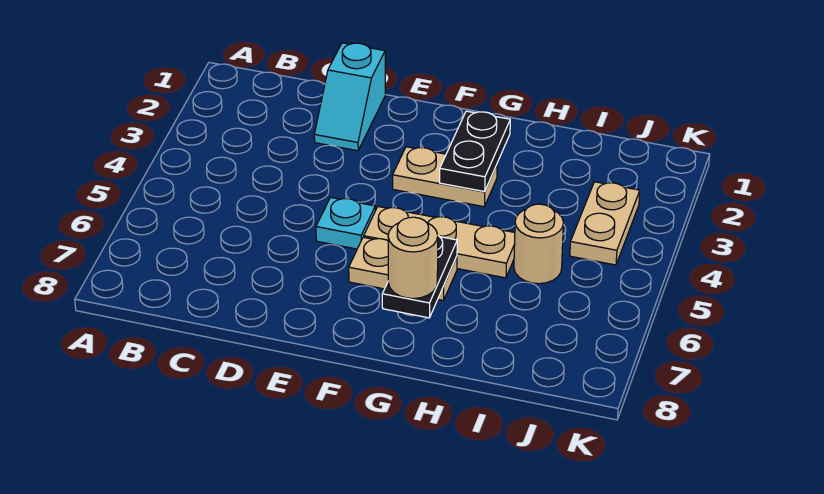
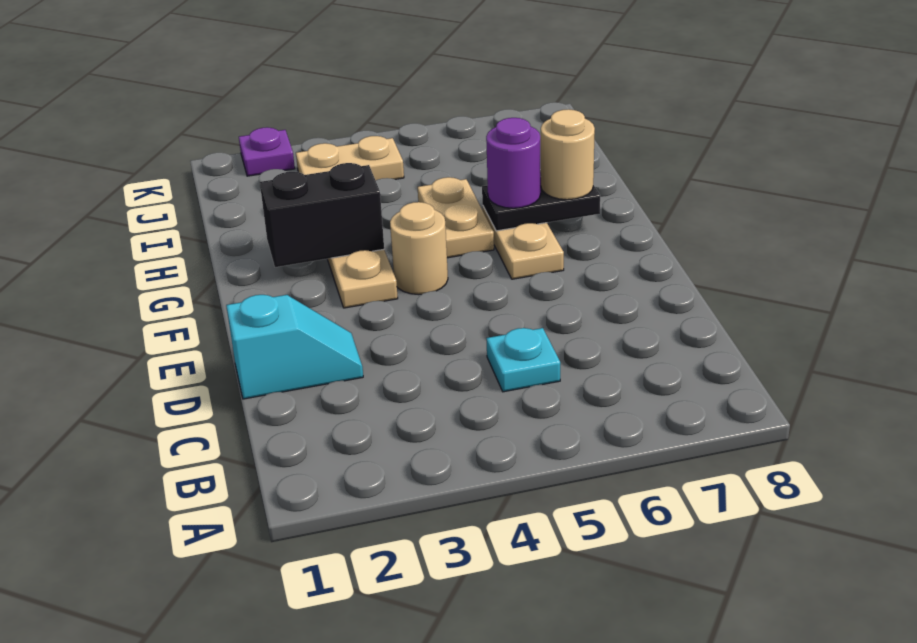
cyan 1x1 plate [316,197,375,249] -> cyan 1x1 plate moved to [486,328,560,392]
tan 1x3 plate [364,207,515,278] -> tan 1x2 plate [418,177,494,258]
black 1x2 plate [440,111,510,192] -> black 1x2 brick [260,163,384,267]
none -> purple 1x1 round brick [486,118,541,208]
tan 1x1 round brick [514,204,563,284] -> tan 1x1 round brick moved to [390,202,448,295]
none -> purple 1x1 plate [239,127,295,176]

